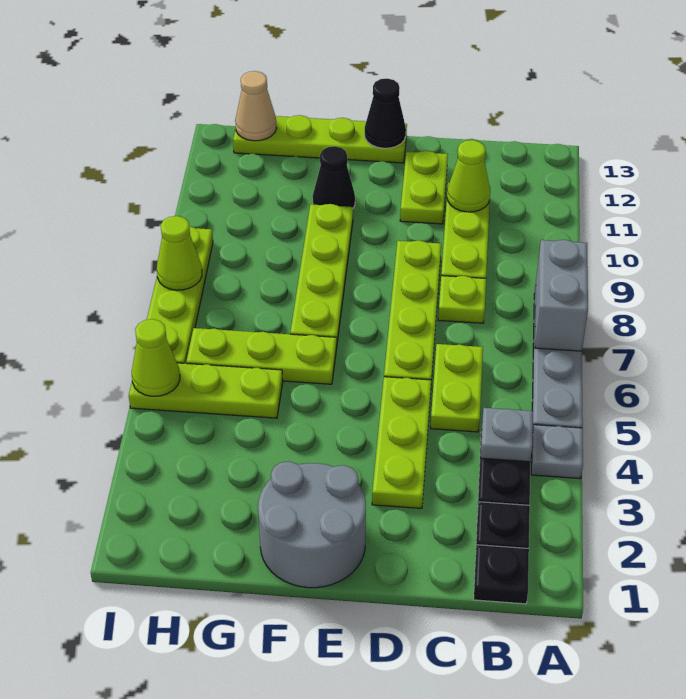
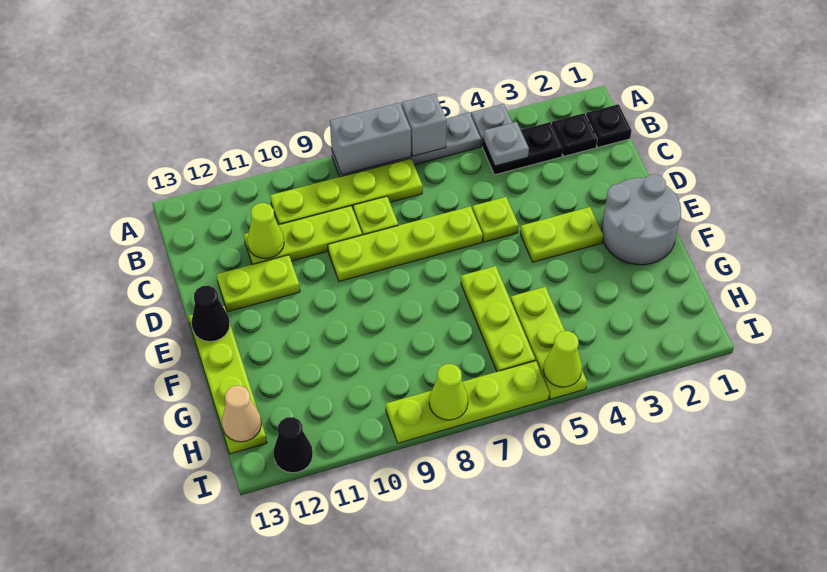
none -> grey 1x1 brick [402,94,447,156]
lime 1x2 plate [430,344,483,432] -> lime 1x2 plate moved to [520,207,603,262]
lime 1x3 plate [372,377,431,508] -> lime 1x1 plate [472,197,518,242]
lime 1x4 plate [290,204,353,348] -> lime 1x4 plate moved to [270,159,423,225]
black 1x1 cone [313,146,355,208] -> black 1x1 cone moved to [273,417,313,473]

